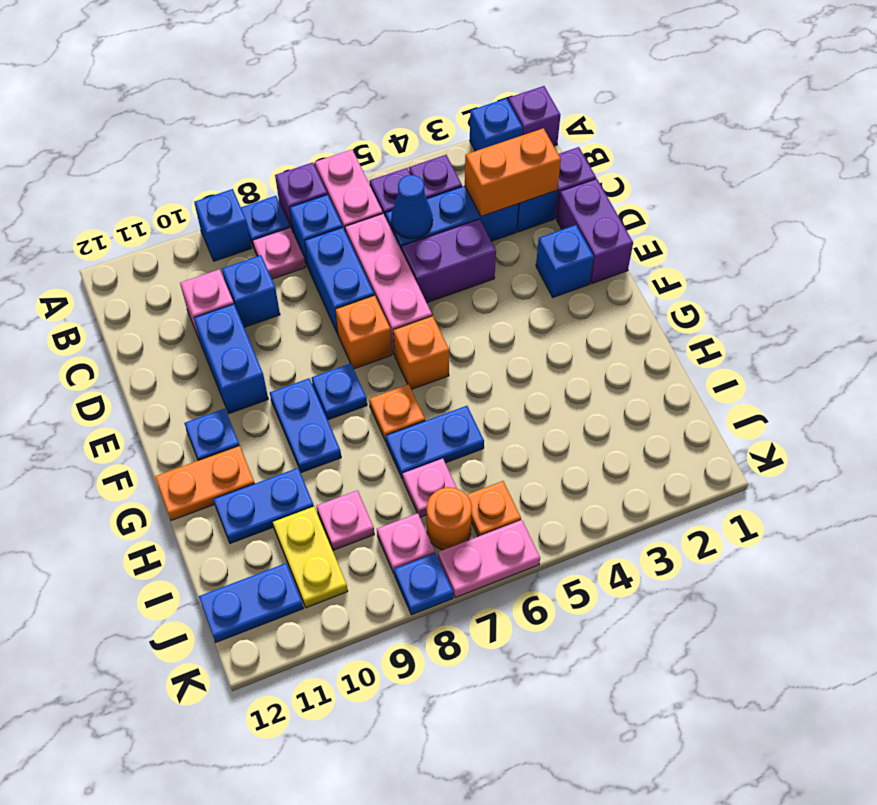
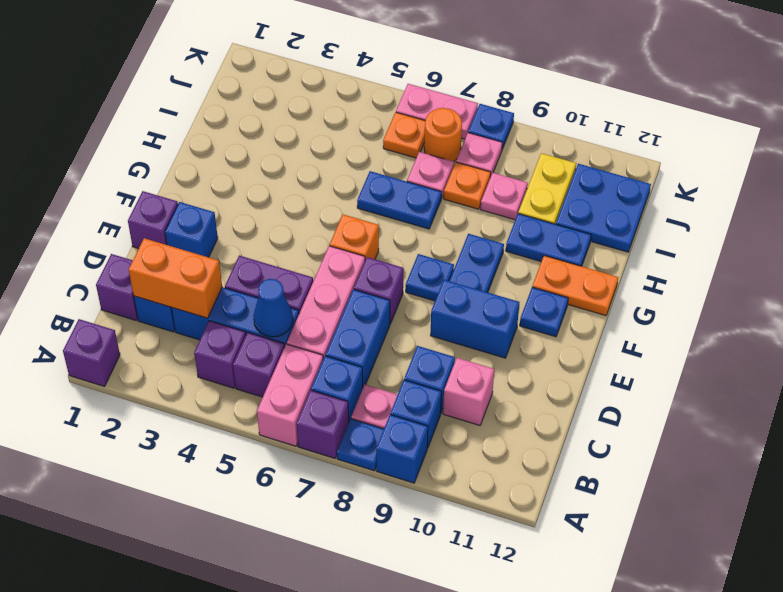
blue 1x1 brick [470,98,523,151] -> blue 1x1 brick moved to [390,380,441,448]
purple 1x2 brick [557,179,633,284] -> purple 1x1 brick [128,191,178,249]
blue 1x2 brick [194,304,268,414] -> blue 1x2 brick turned to [430,280,519,358]
orange 1x1 brick [335,295,392,369] -> purple 1x1 brick [354,257,403,324]
orange 1x1 plate [369,384,425,441] -> orange 1x1 plate moved to [444,162,491,209]
blue 1x2 plate [199,563,303,642] -> blue 2x2 plate [556,164,651,252]

